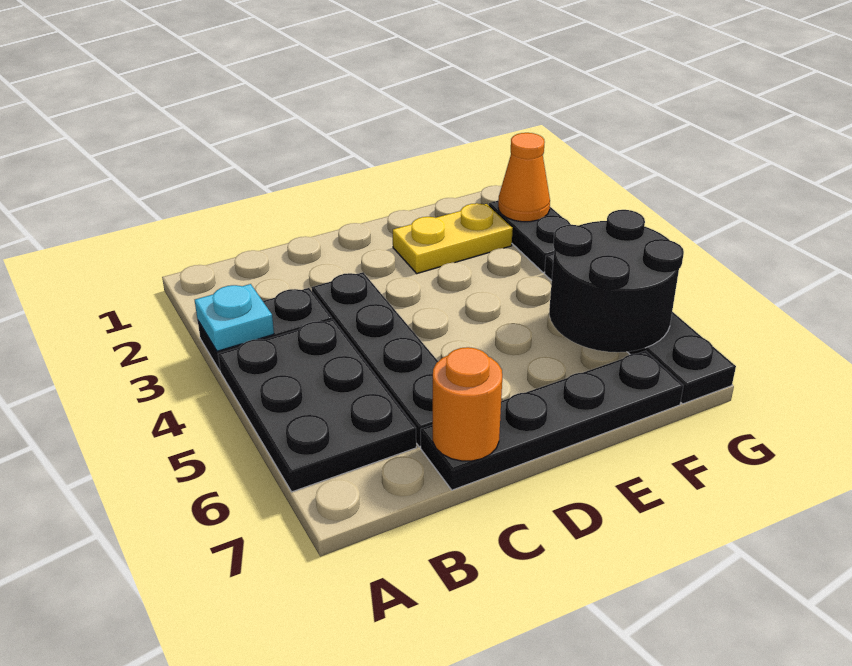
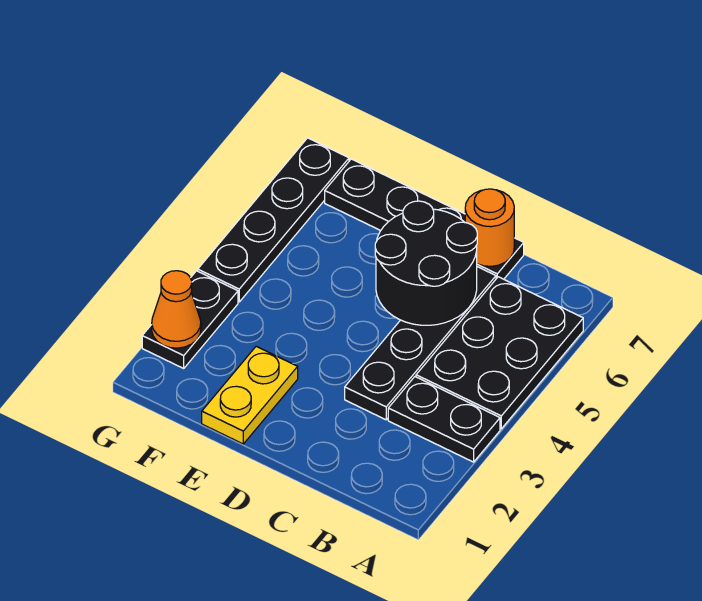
cyan 1x1 plate [195,284,274,351] -> none
yellow 1x2 plate [393,203,513,273] -> yellow 1x2 plate turned to [202,346,298,444]
black 2x2 round brick [549,210,684,352] -> black 2x2 round brick moved to [375,201,477,325]

